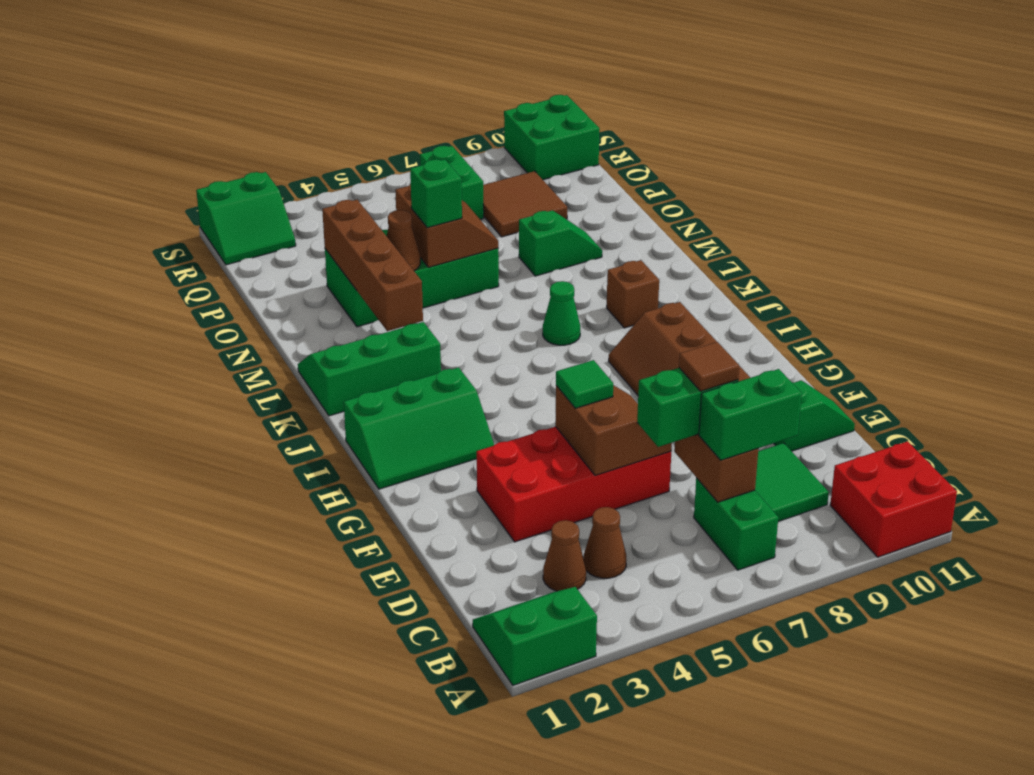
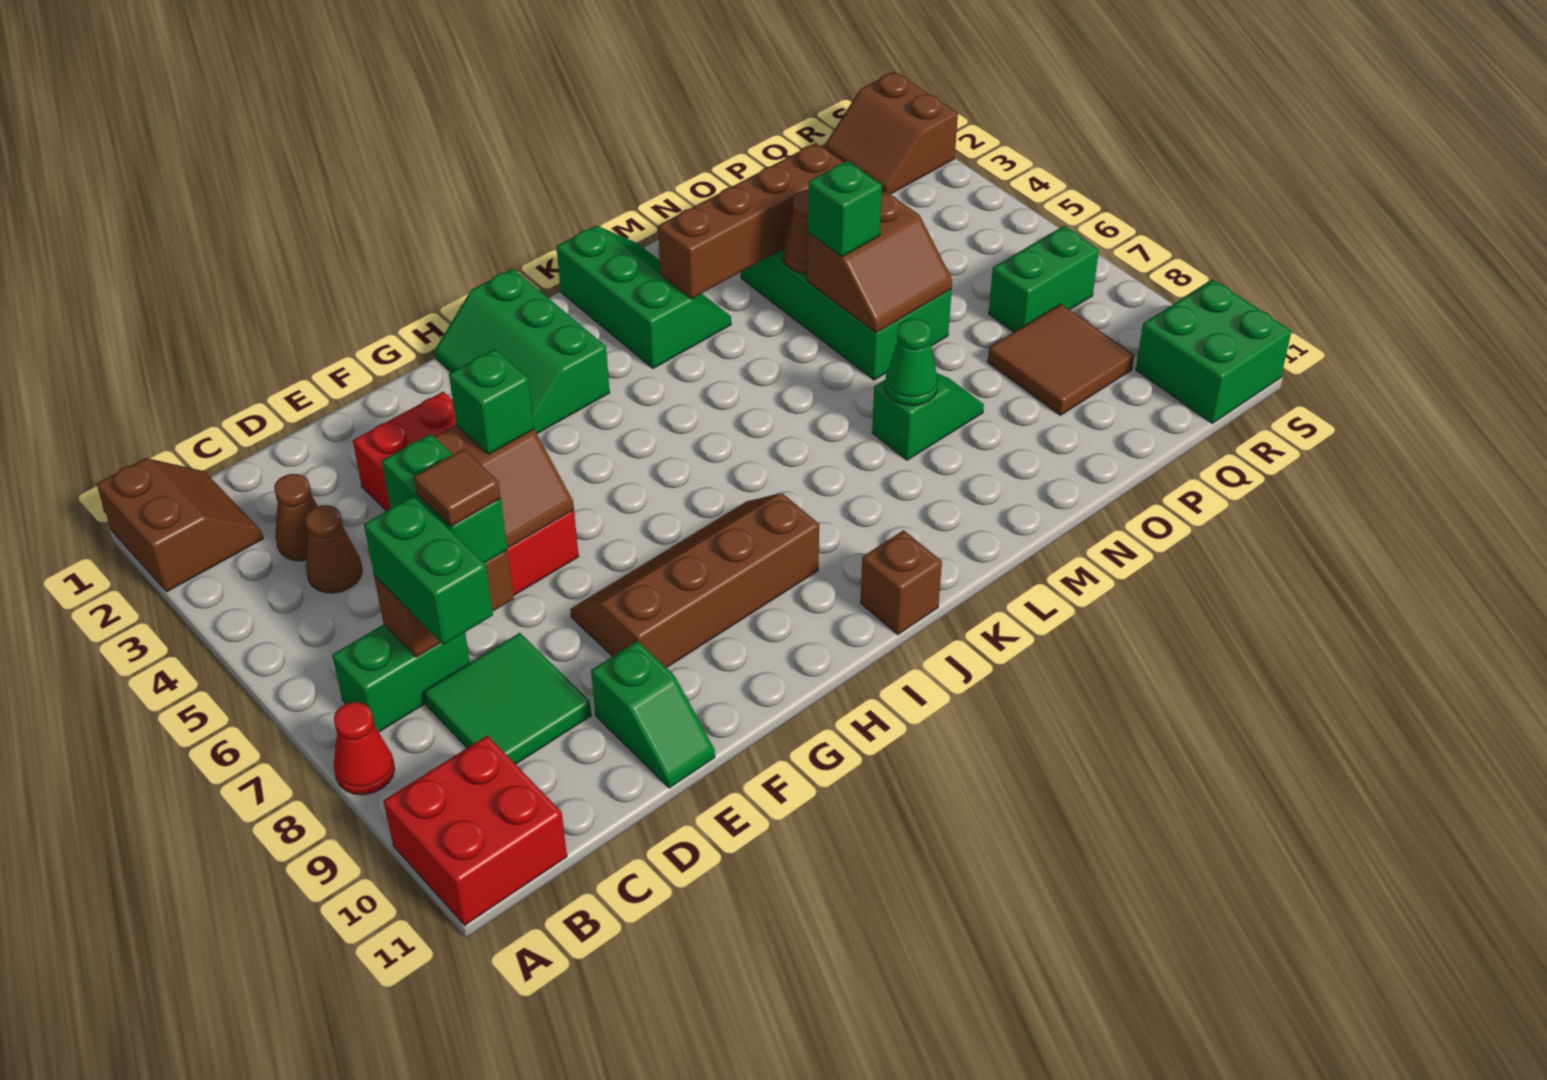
green 2x2 slope [473,587,597,685] -> brown 2x2 slope [97,458,263,592]
none -> red 1x1 cone [334,702,395,795]
green 1x1 tile [556,360,613,408] -> green 1x1 brick [449,349,534,454]
green 1x1 cone [543,281,580,345] -> green 1x1 cone moved to [885,319,938,406]
brown 1x1 brick [607,260,659,328] -> brown 1x1 brick moved to [860,530,942,635]
green 1x2 slope [519,210,602,276] -> green 1x2 slope turned to [872,373,984,460]
green 2x2 slope [196,172,296,265] -> brown 2x2 slope [825,71,958,194]

